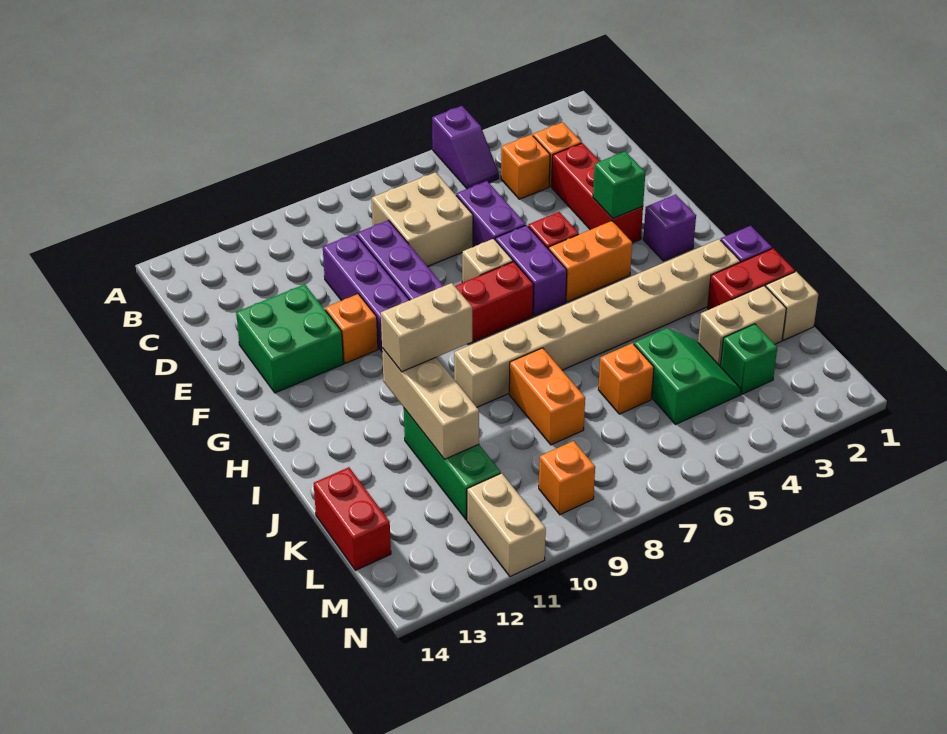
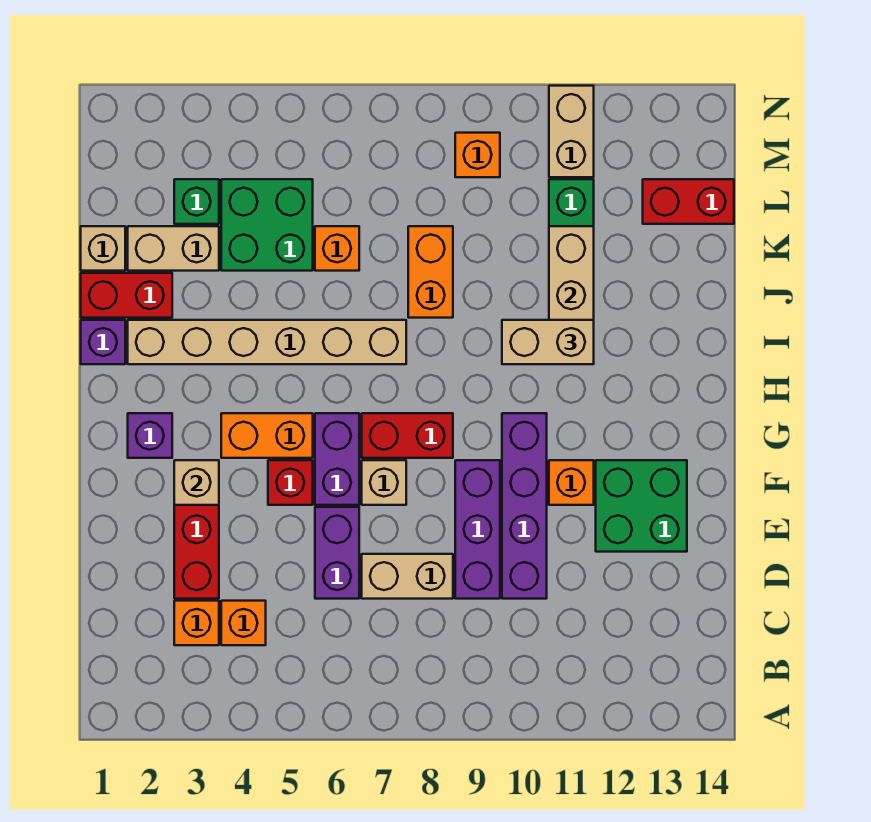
purple 1x2 slope [432,106,499,189] -> none
tan 2x2 brick [372,172,473,266] -> tan 1x2 brick [362,554,453,599]
green 1x1 brick [593,151,645,218] -> tan 1x1 brick [174,460,219,505]
tan 1x8 brick [454,239,740,407] -> tan 1x6 brick [128,320,406,364]
green 2x2 slope [634,328,741,424] -> green 2x2 brick [221,179,313,271]
red 1x2 brick [314,467,391,570] -> red 1x2 brick turned to [643,179,734,224]

